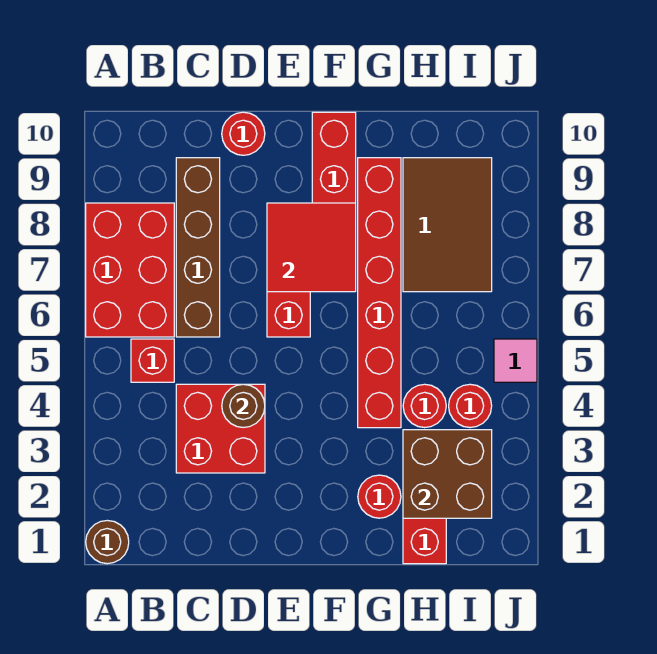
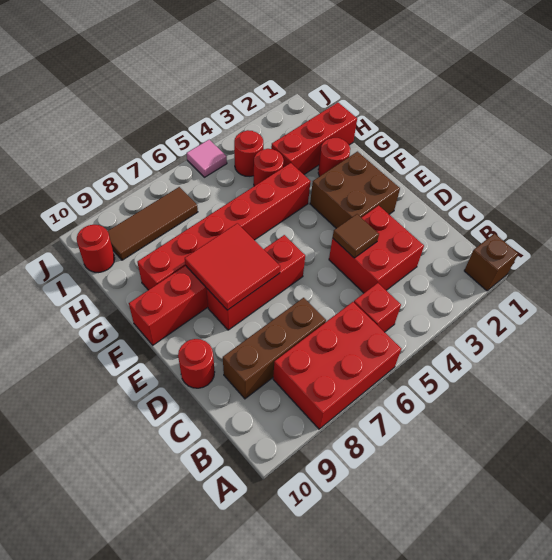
brown 1x1 round brick [86,520,129,564] -> brown 1x1 brick [464,234,518,291]
brown 1x4 brick [176,158,220,337] -> brown 1x3 brick [223,298,326,399]
brown 1x1 round brick [222,384,265,428] -> brown 1x1 tile [333,214,379,258]
brown 2x2 brick [403,430,492,518] -> brown 2x2 brick moved to [310,152,400,228]
brown 2x3 tile [403,158,492,292] -> brown 1x3 tile [108,187,198,260]
none -> red 1x1 round brick [77,225,115,272]

